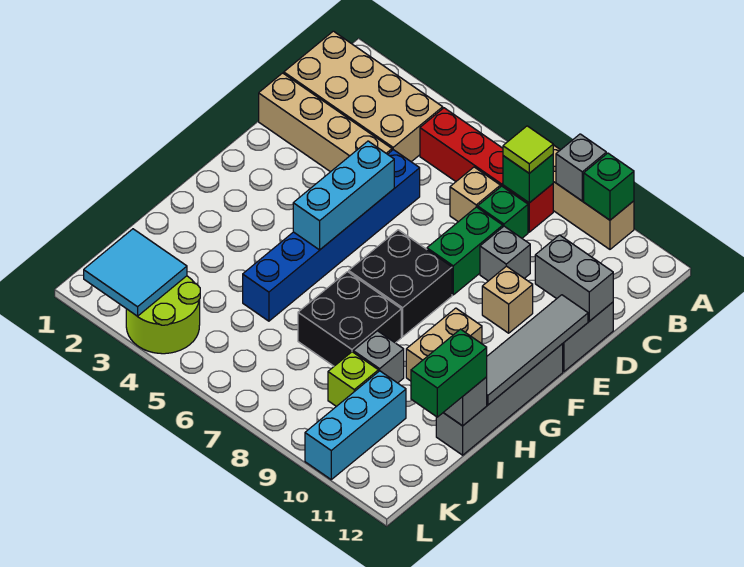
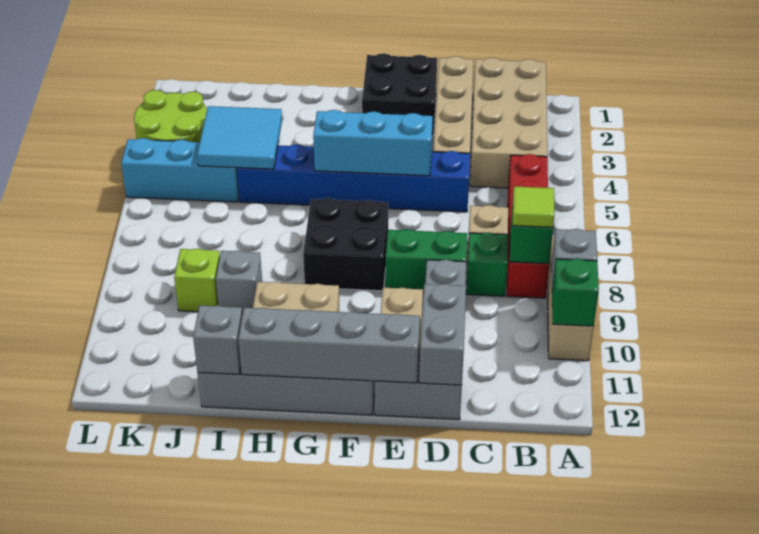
grey 1x4 tile [487,295,588,405] -> grey 1x4 brick [238,308,420,383]
black 2x2 brick [298,272,401,366] -> black 2x2 brick moved to [362,53,437,136]
green 1x2 brick [411,329,487,417] -> none
cyan 1x3 brick [305,371,406,479] -> cyan 1x3 brick moved to [121,138,239,202]
cyan 2x2 tile [84,229,187,316] -> cyan 2x2 tile moved to [197,106,282,169]

